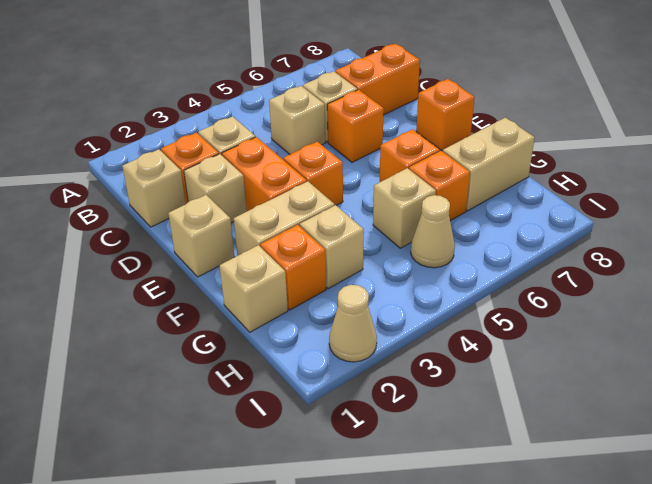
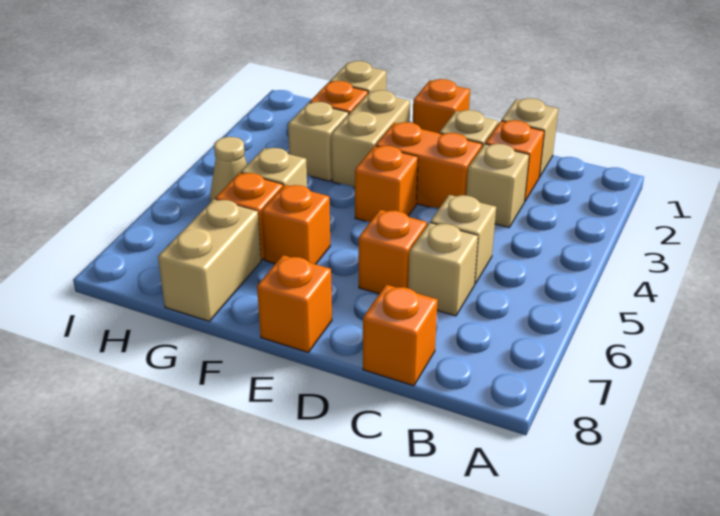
orange 1x2 brick [335,44,420,115] -> orange 1x1 brick [363,285,438,386]
tan 1x1 brick [168,195,234,277] -> orange 1x1 brick [413,79,470,133]
tan 1x1 cone [329,285,377,362] -> none

